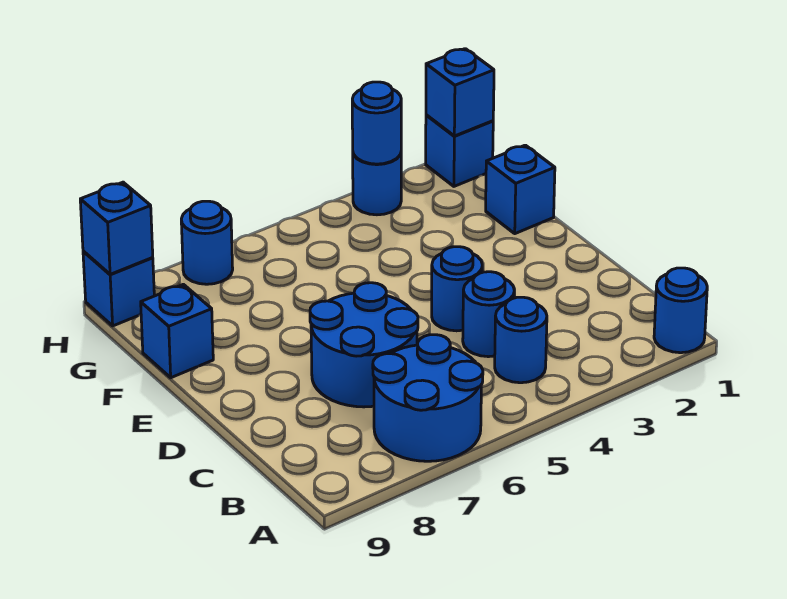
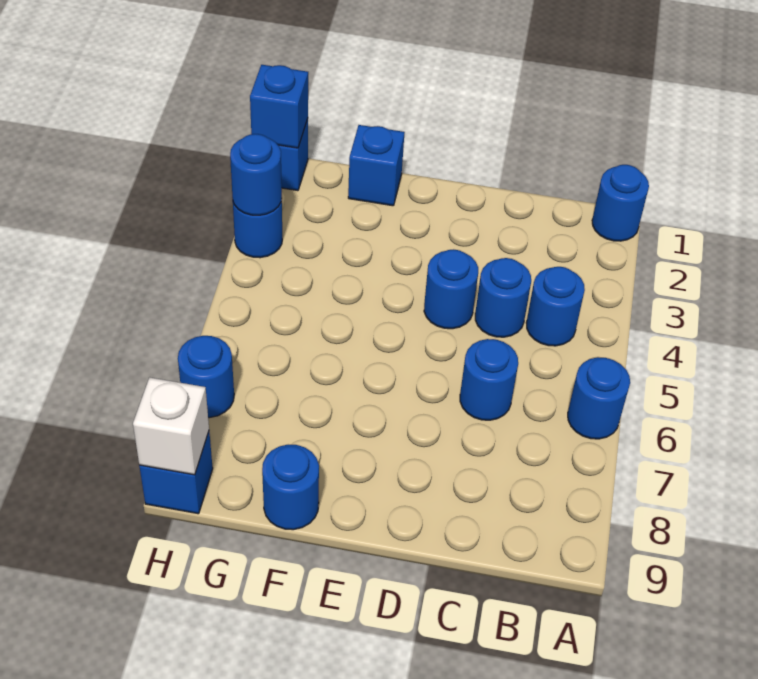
blue 2x2 round brick [373,335,483,461] -> blue 1x1 round brick [568,357,630,439]
blue 2x2 round brick [310,283,418,407] -> blue 1x1 round brick [460,339,518,420]
blue 1x1 brick [141,284,213,378] -> blue 1x1 round brick [262,445,319,530]
blue 1x1 brick [80,182,153,274] -> white 1x1 brick [133,377,209,475]

